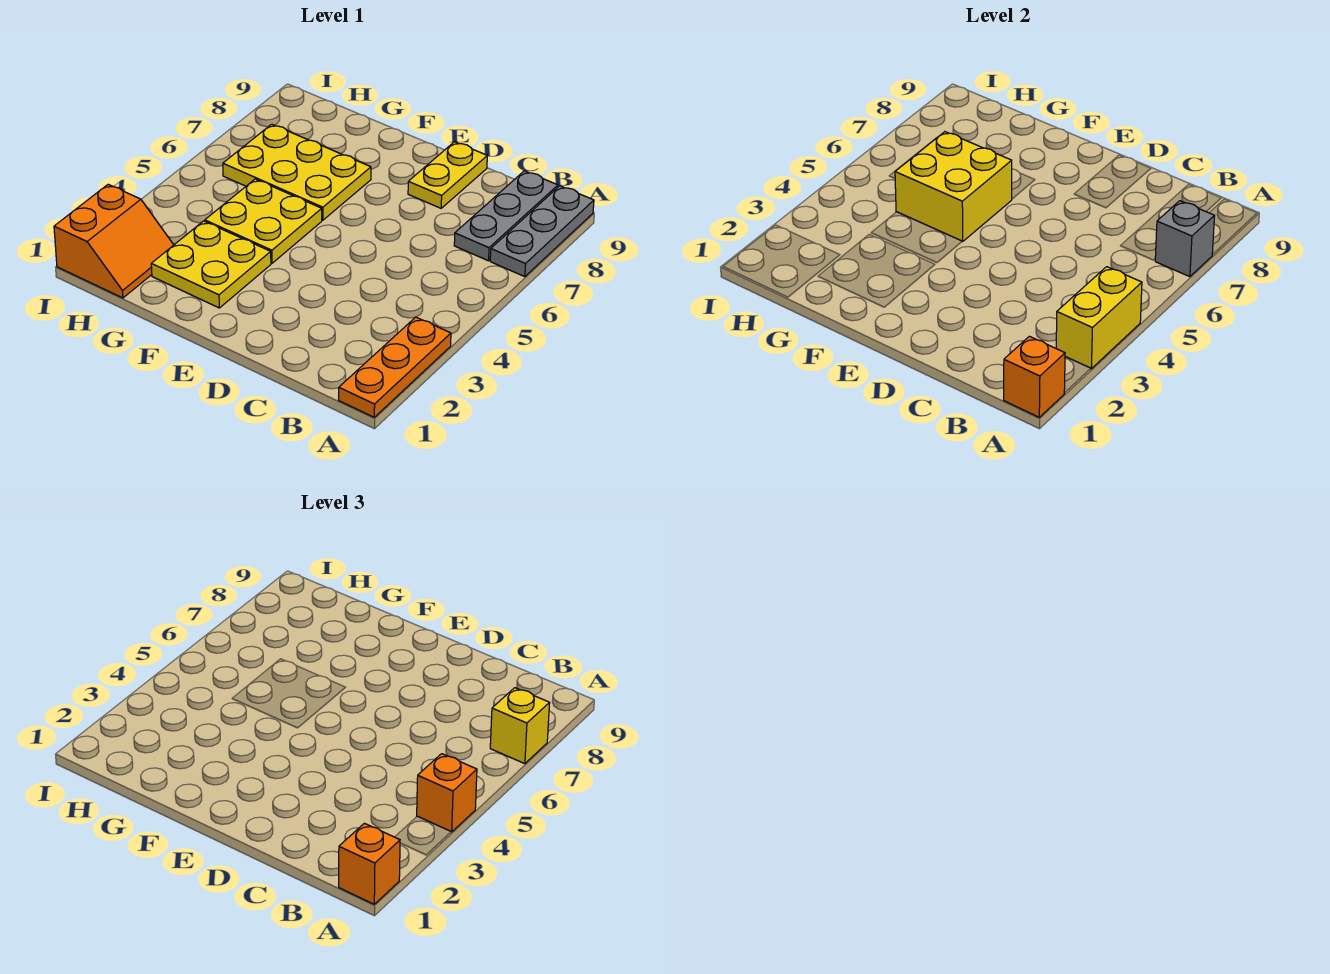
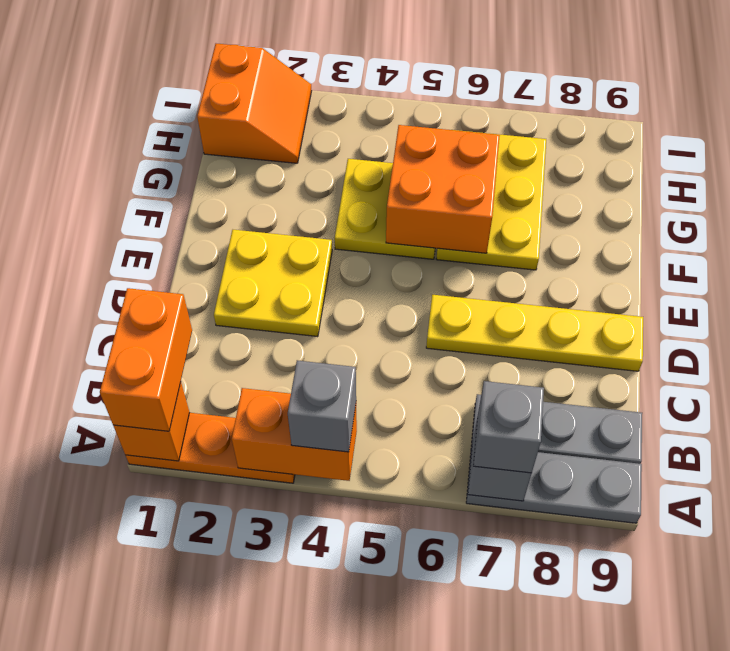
orange 1x1 brick [339,823,400,904] -> orange 1x2 brick [100,288,192,431]
yellow 1x2 brick [1056,267,1142,369] -> orange 1x2 brick [232,388,357,481]
orange 1x1 brick [417,754,477,832] -> grey 1x1 brick [288,360,356,452]
yellow 1x1 brick [490,688,550,764] -> grey 1x1 brick [473,381,544,473]
yellow 1x2 plate [408,142,487,208] -> yellow 1x4 plate [426,295,643,371]
yellow 2x2 plate [151,221,271,308] -> yellow 2x2 plate moved to [214,230,332,337]
yellow 2x2 brick [895,132,1012,241] -> orange 2x2 brick [386,125,500,253]
orange 2x2 slope [54,184,173,298] -> orange 2x2 slope turned to [197,44,312,163]

